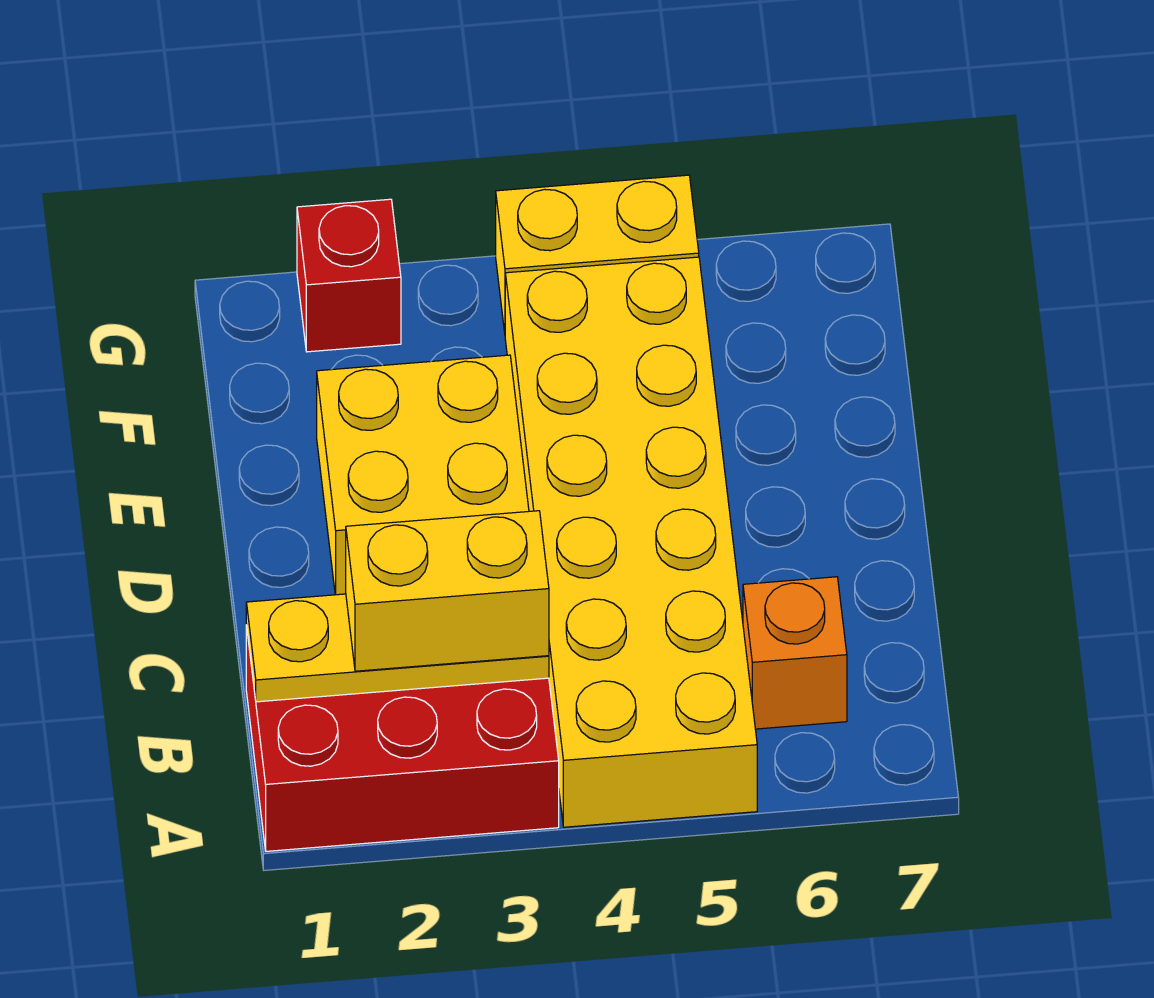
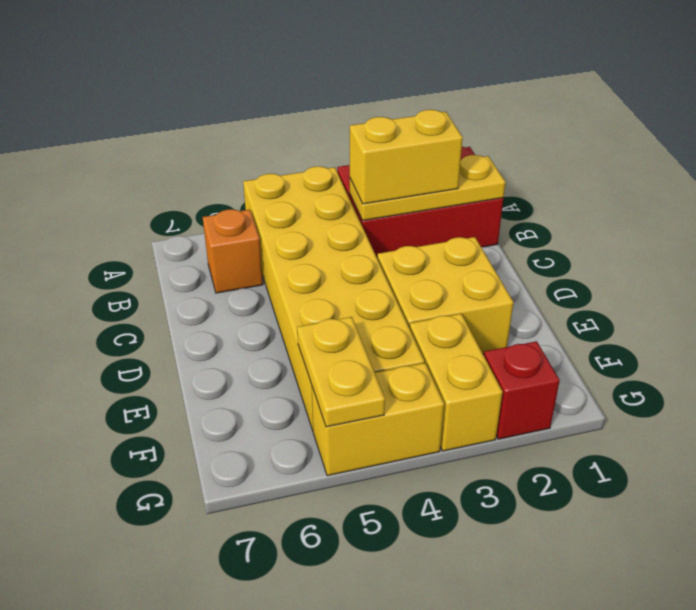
none -> yellow 1x2 brick [410,314,503,451]
none -> yellow 1x2 plate [297,317,385,427]

